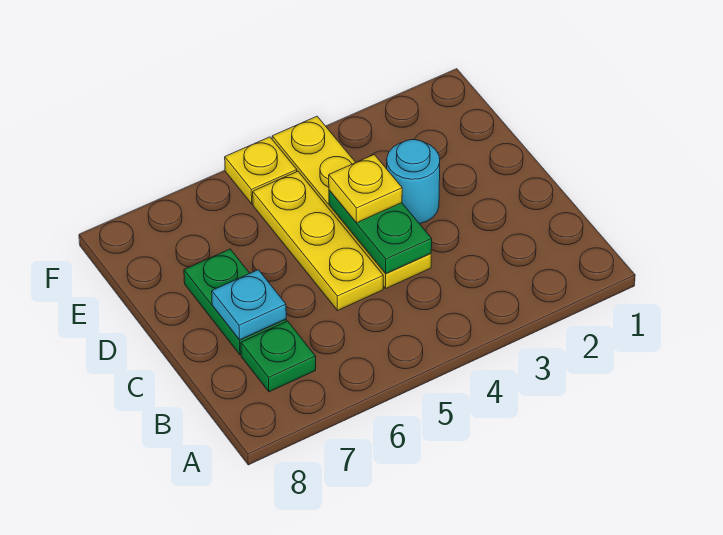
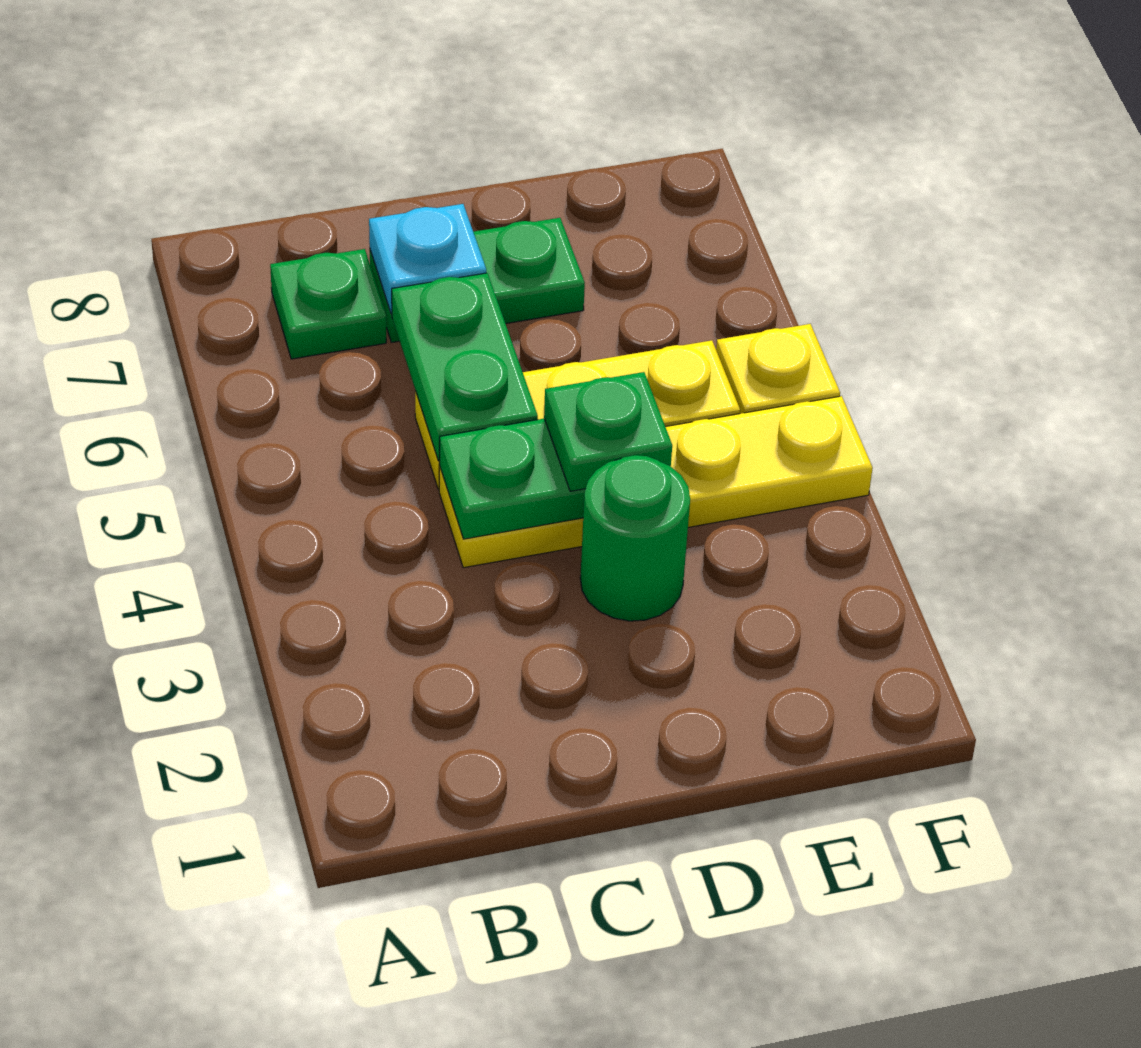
none -> green 1x2 plate [392,273,538,461]
cyan 1x1 round brick [387,140,440,224] -> green 1x1 round brick [580,455,690,621]
yellow 1x1 plate [329,155,402,223] -> green 1x1 plate [544,372,672,491]

